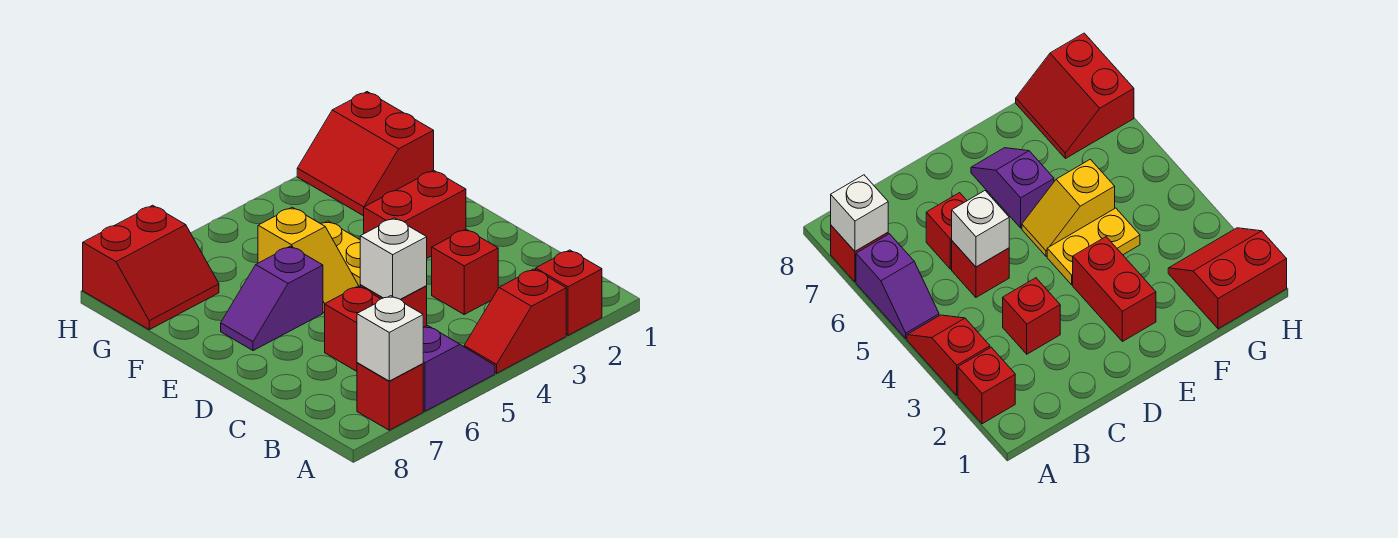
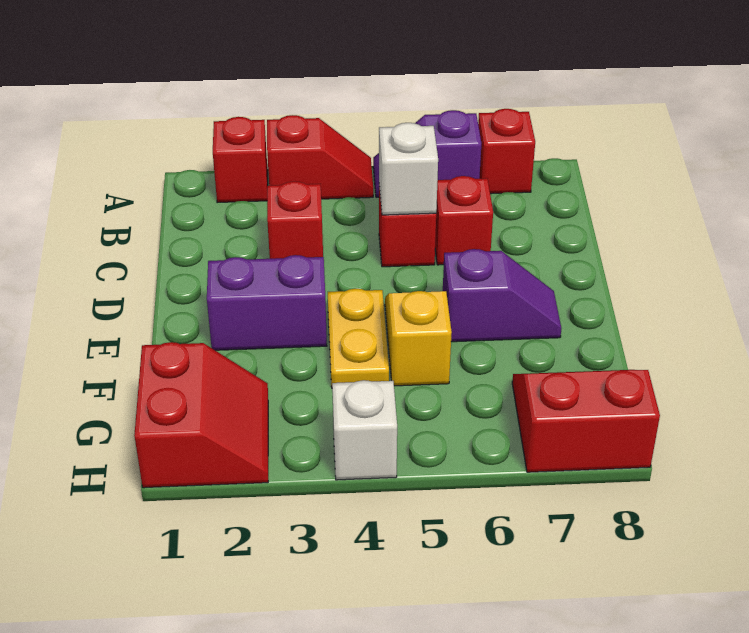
white 1x1 brick [357,296,424,381] -> white 1x1 brick moved to [332,380,397,480]
red 1x2 brick [364,170,466,258] -> purple 1x2 brick [207,255,327,350]

